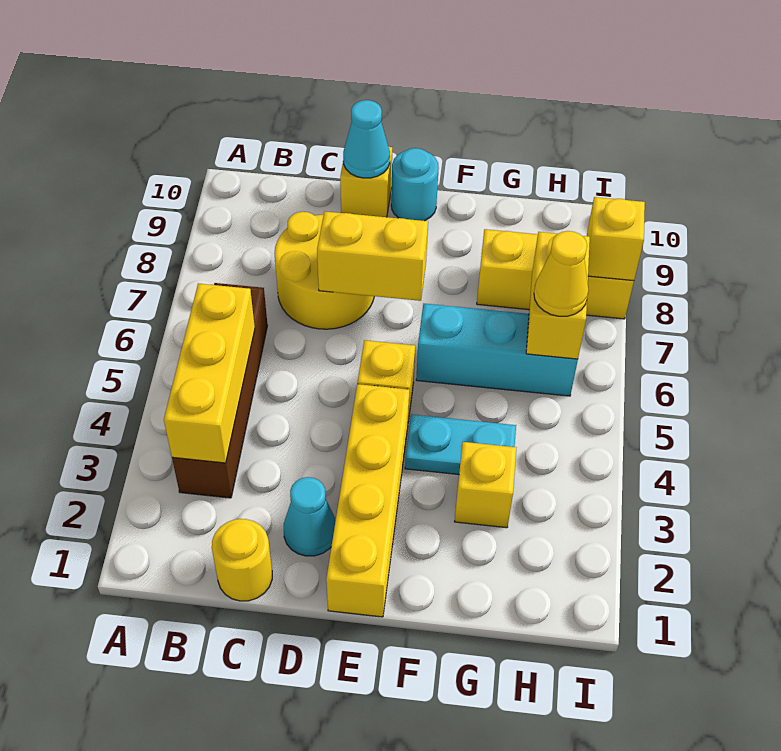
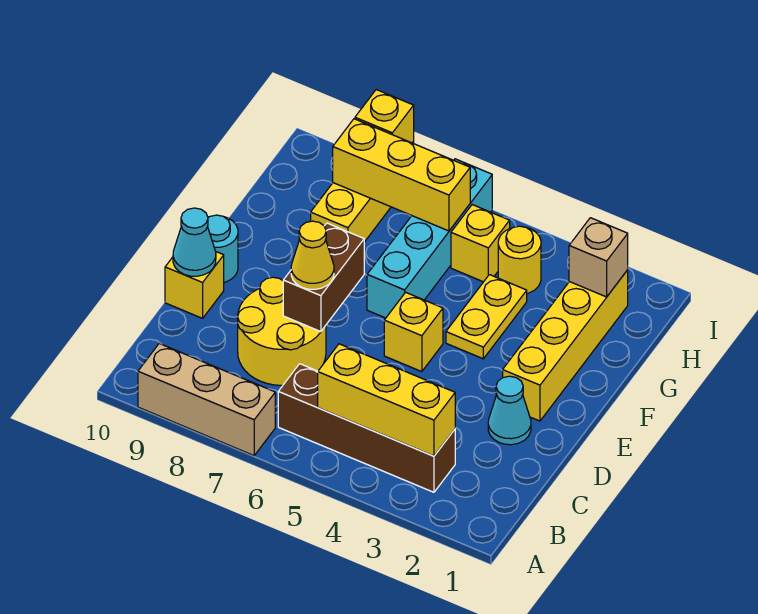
none -> tan 1x3 brick [138,344,275,456]
yellow 1x1 round brick [212,519,272,601] -> yellow 1x1 round brick moved to [498,226,541,293]
yellow 1x2 brick [317,211,428,301] -> brown 1x2 brick [283,223,364,332]
yellow 1x4 brick [326,384,409,617] -> yellow 1x4 brick turned to [503,270,628,421]
cyan 1x2 plate [405,414,516,475] -> yellow 1x2 plate [446,275,527,359]
cyan 1x3 brick [416,304,578,396] -> cyan 1x4 brick [367,159,492,318]
yellow 1x1 brick [454,442,516,528] -> yellow 1x1 brick moved to [451,205,510,282]
none -> tan 1x1 brick [569,218,628,297]
yellow 1x2 brick [526,232,590,359] -> yellow 1x3 brick [333,119,470,231]
yellow 1x1 cone [534,231,588,316] -> yellow 1x1 cone moved to [291,221,334,289]

